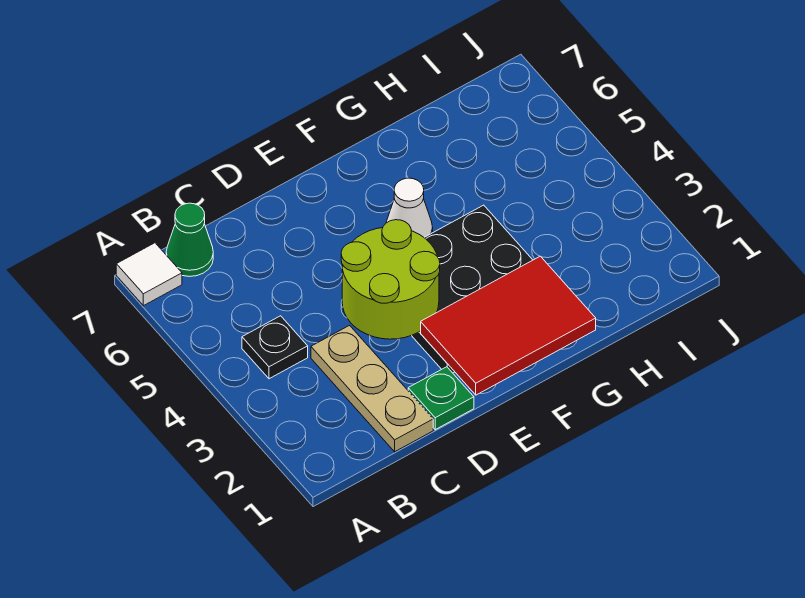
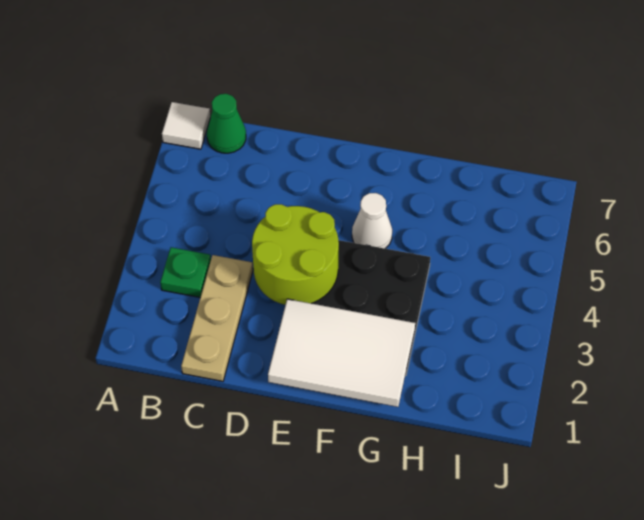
black 1x1 plate [242,316,308,379] -> none
green 1x1 plate [408,367,474,430] -> green 1x1 plate moved to [160,247,211,297]
red 2x3 tile [421,256,596,395] -> white 2x3 tile [268,299,415,407]

